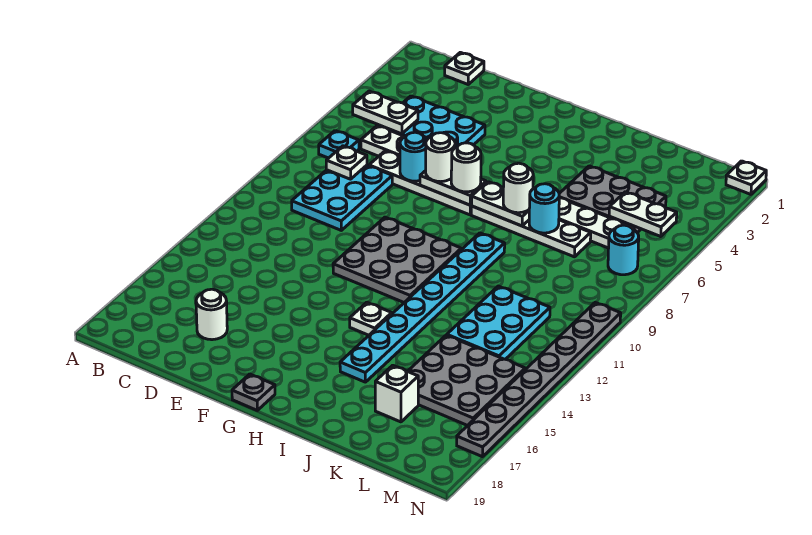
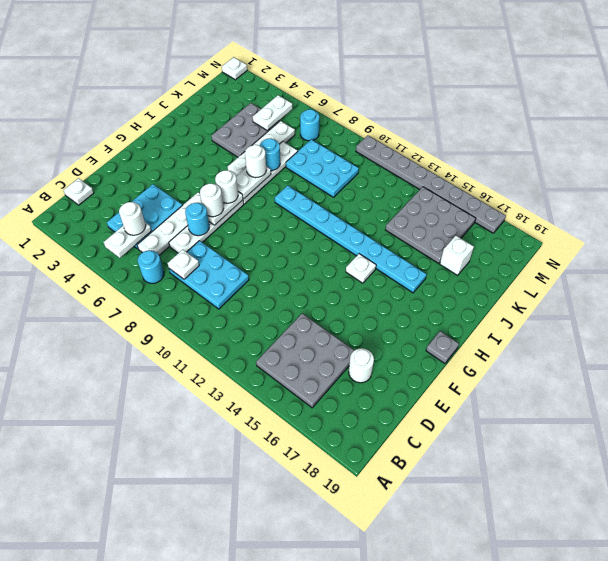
cyan 1x1 plate [319,131,359,158] -> cyan 1x1 round brick [138,250,164,283]
none -> white 1x1 round brick [119,202,146,235]
grey 3x3 plate [333,217,461,302] -> grey 3x3 plate moved to [256,313,354,408]
cyan 2x3 plate [447,286,550,359] -> cyan 2x3 plate moved to [286,139,359,197]

